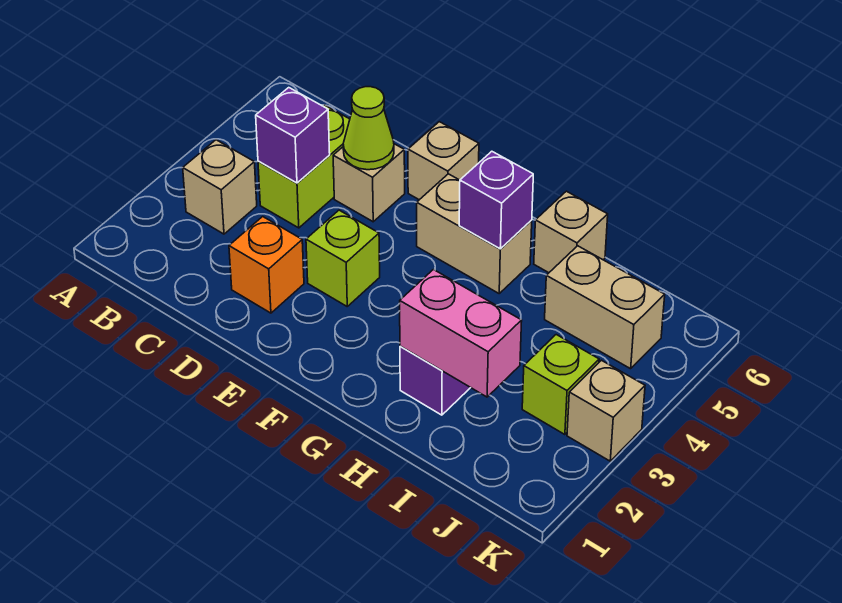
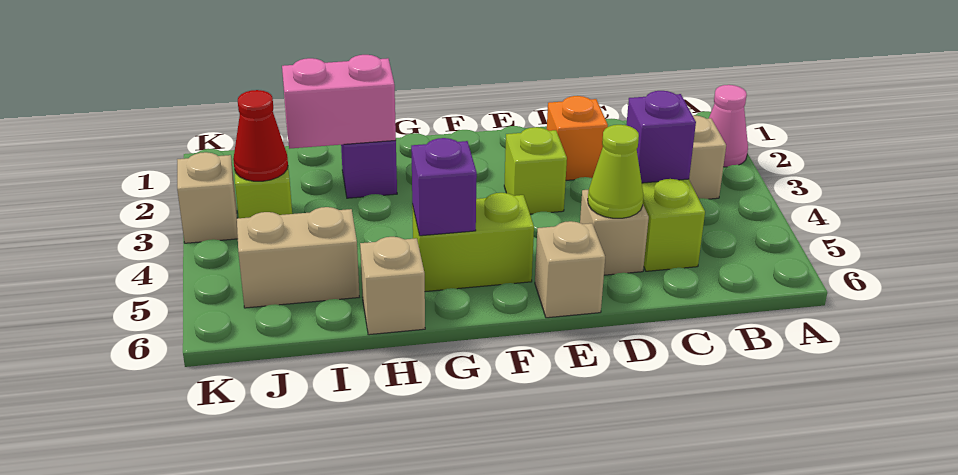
none -> pink 1x1 cone [709,85,748,167]
tan 1x2 brick [417,174,532,293] -> lime 1x2 brick [412,193,534,292]
none -> red 1x1 cone [233,90,288,181]

